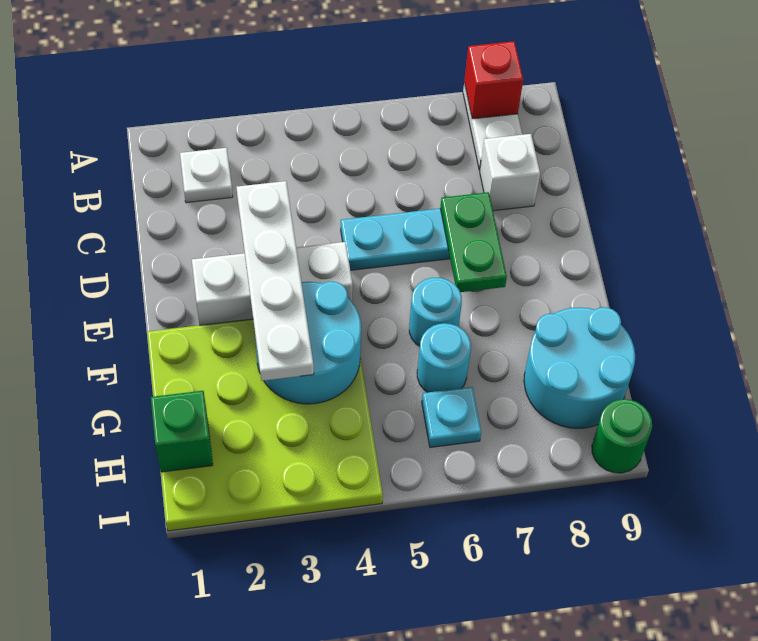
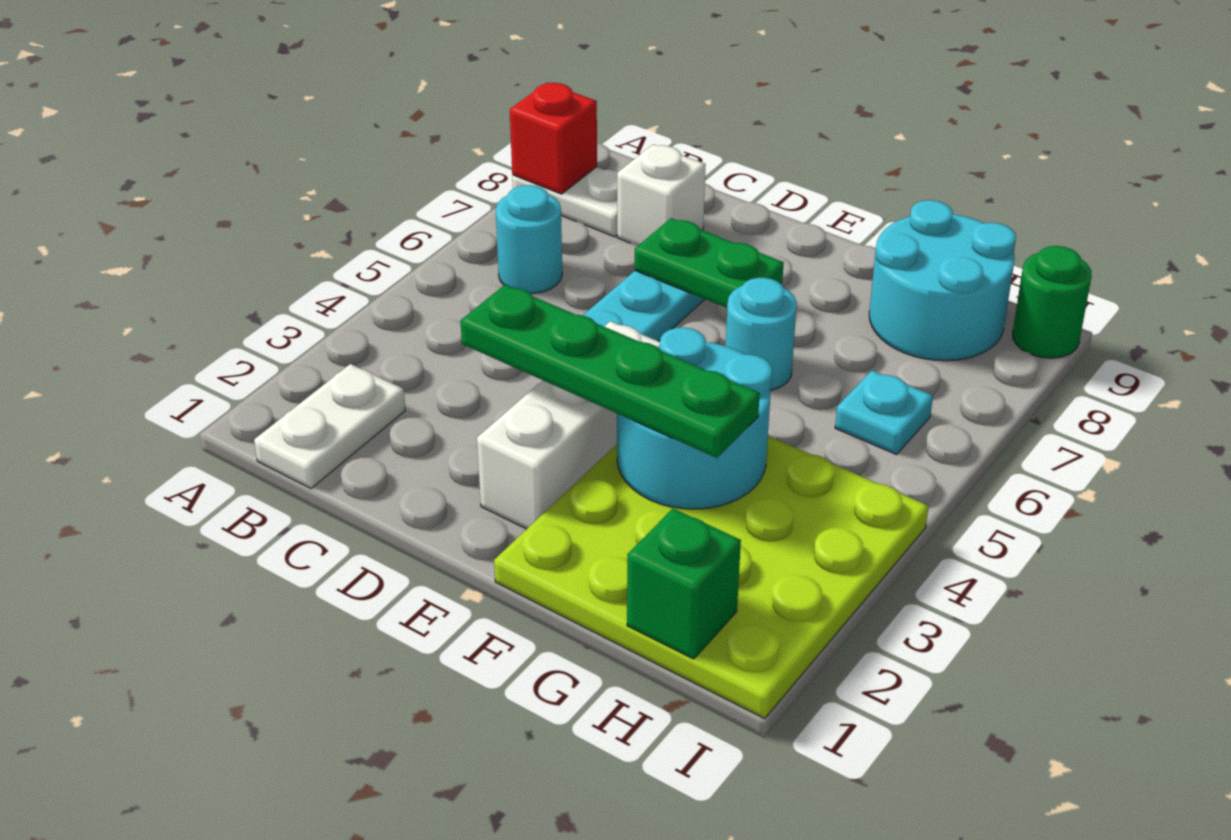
white 1x1 plate [180,148,233,203] -> white 1x2 plate [254,364,405,488]
white 1x4 plate [237,181,314,381] -> green 1x4 plate [461,285,760,458]
cyan 1x1 round brick [417,323,471,392] -> cyan 1x1 round brick moved to [496,185,562,294]

